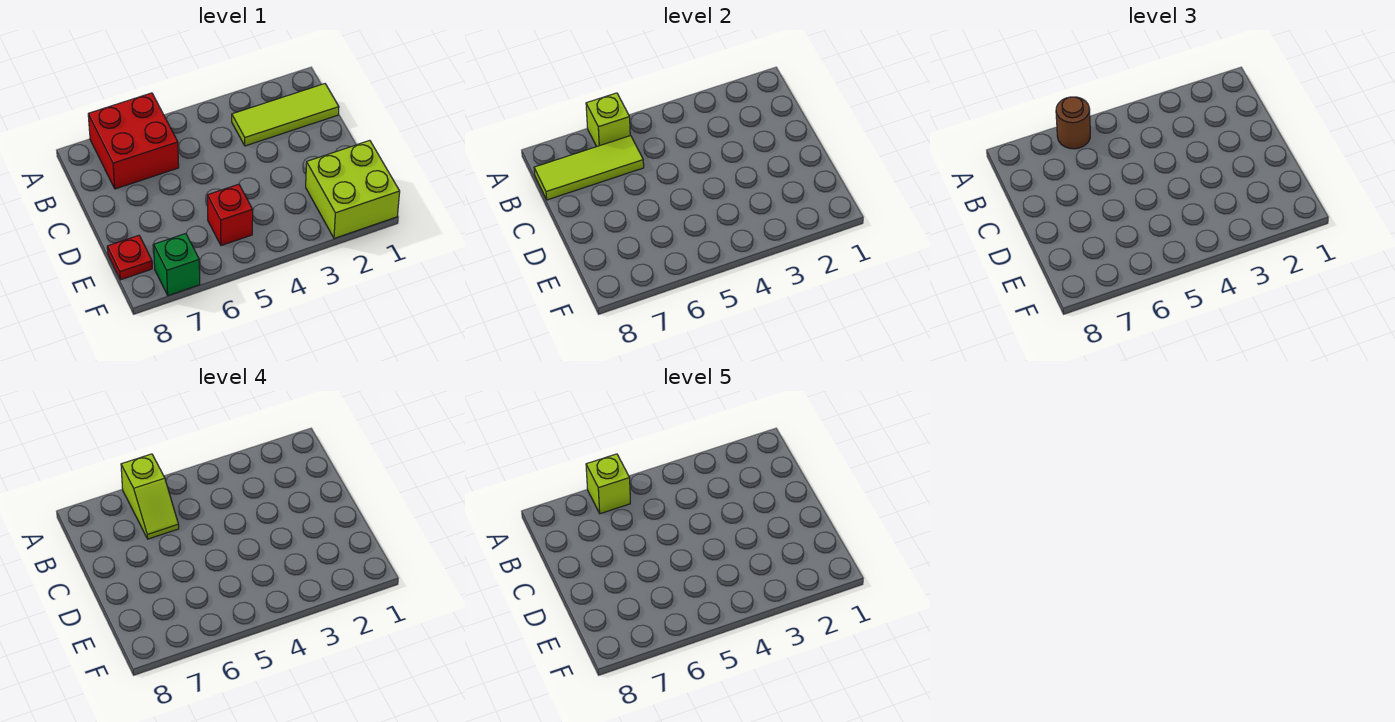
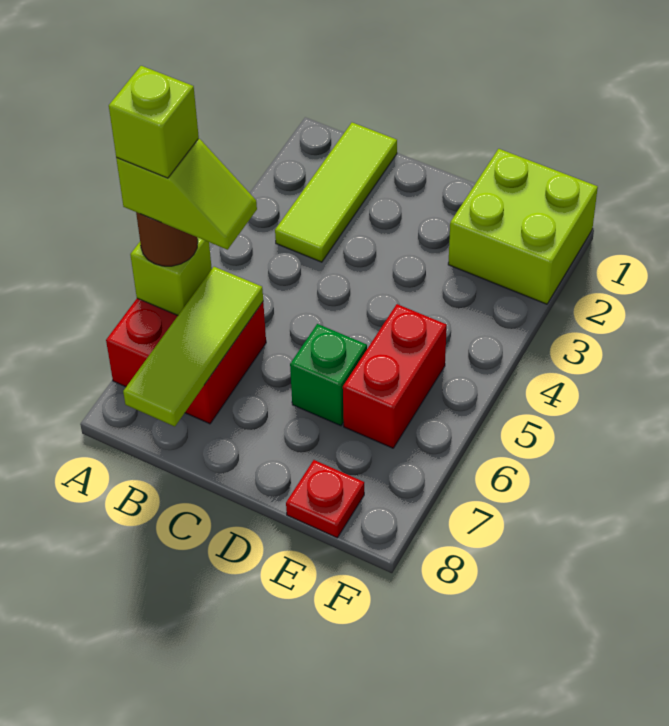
red 1x1 brick [207,184,253,246] -> red 1x2 brick [343,304,447,448]
green 1x1 brick [154,234,200,296] -> green 1x1 brick moved to [290,324,367,426]

